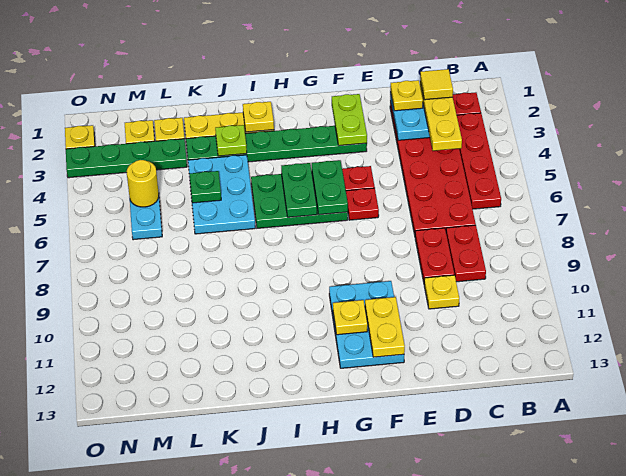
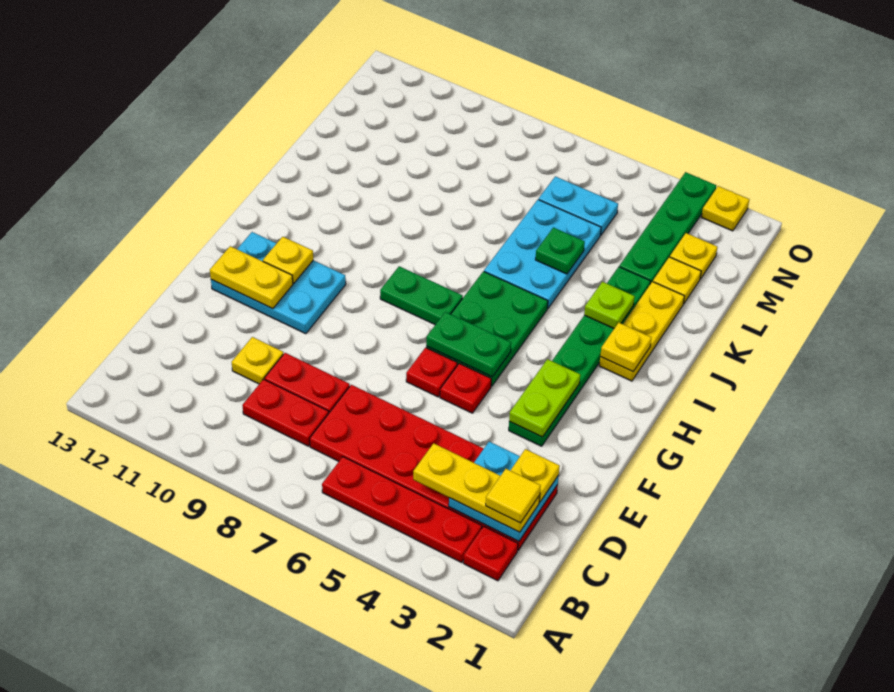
lime 1x2 plate [332,94,367,146] -> lime 1x2 plate turned to [509,359,580,437]
green 1x2 plate [281,163,317,217] -> green 1x2 plate moved to [380,266,463,325]
cyan 2x3 plate [188,155,255,234] -> cyan 2x3 plate turned to [484,200,601,309]
yellow 1x1 round brick [127,160,159,207] -> none

